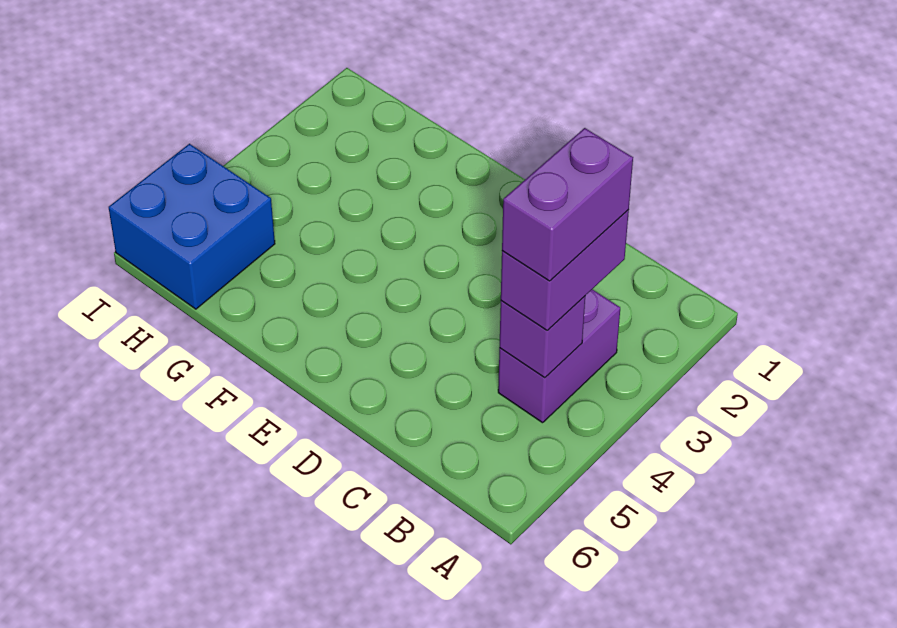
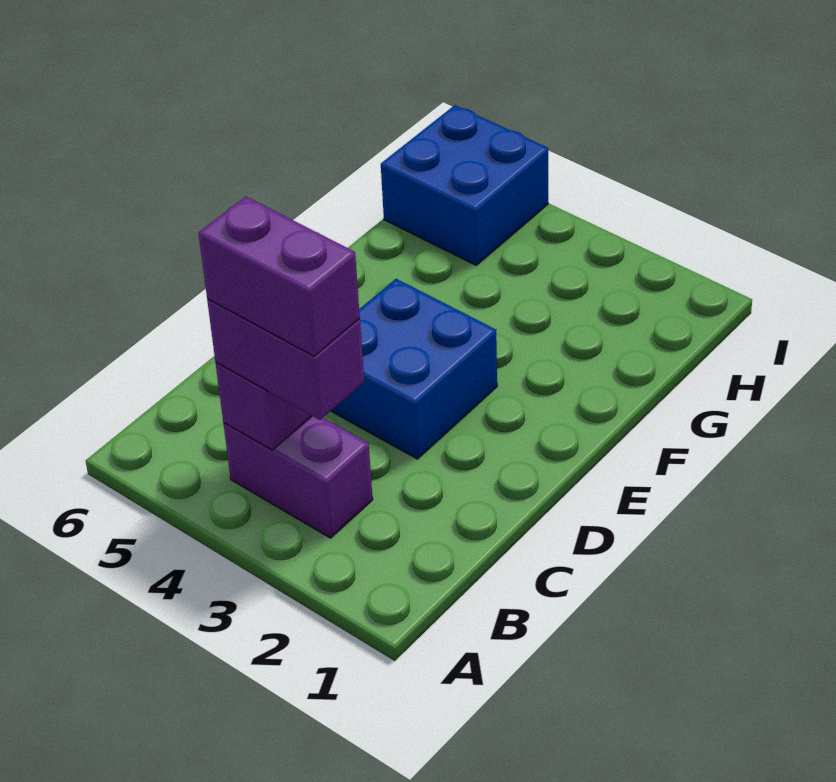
none -> blue 2x2 brick [331,279,497,459]

